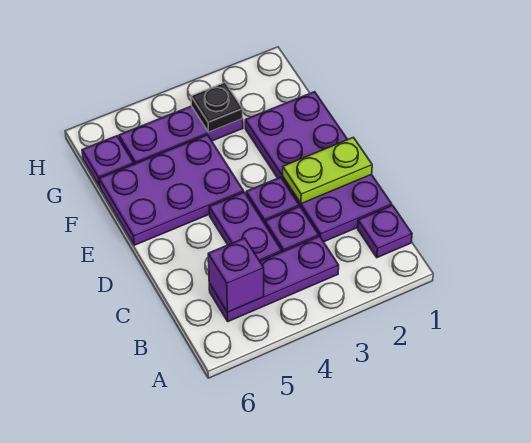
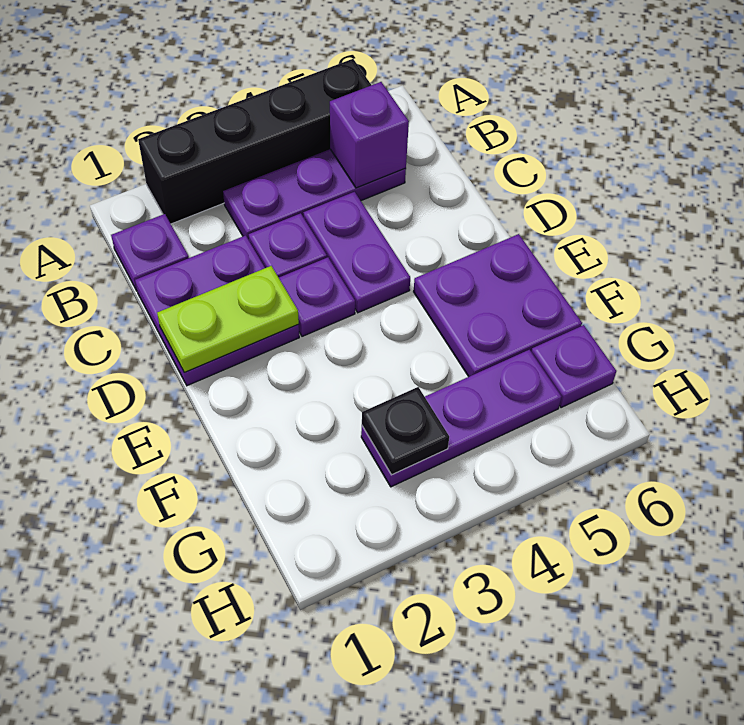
none -> black 1x4 brick [138,59,371,224]
purple 2x4 plate [245,92,392,242] -> purple 2x2 plate [135,235,299,386]
purple 2x3 plate [99,135,244,245] -> purple 2x2 plate [414,234,582,377]

